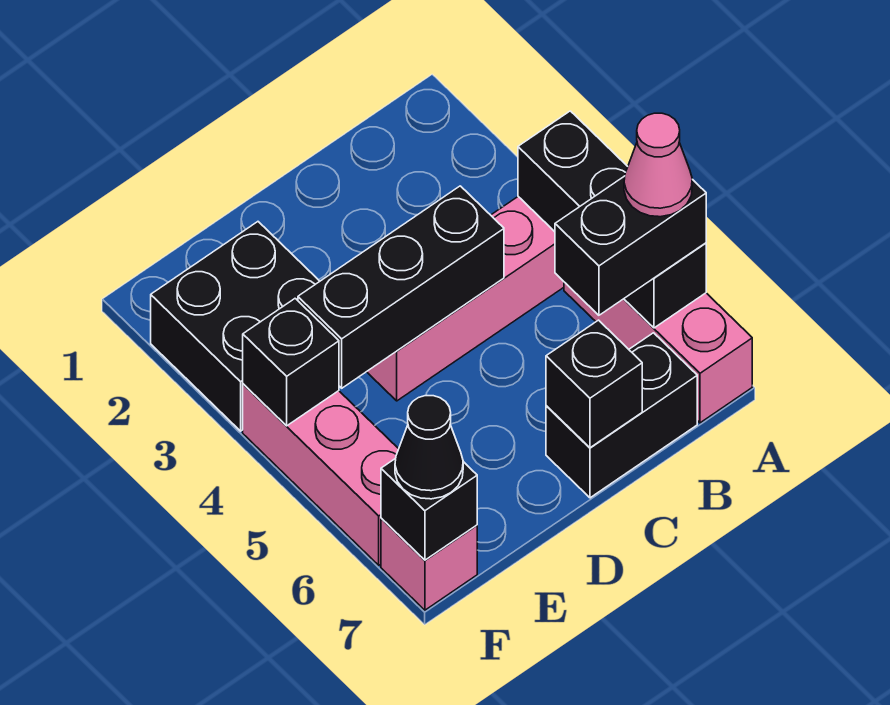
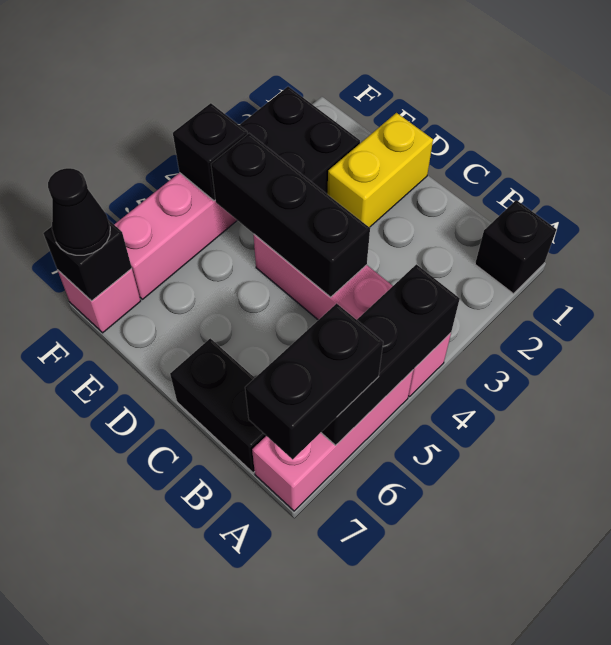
black 1x2 brick [555,176,706,315] -> black 1x2 brick turned to [245,303,383,459]
pink 1x1 cone [624,113,692,217] -> none
black 1x1 brick [546,320,642,448] -> black 1x1 brick moved to [475,200,557,294]
none -> yellow 1x2 brick [327,113,433,227]

